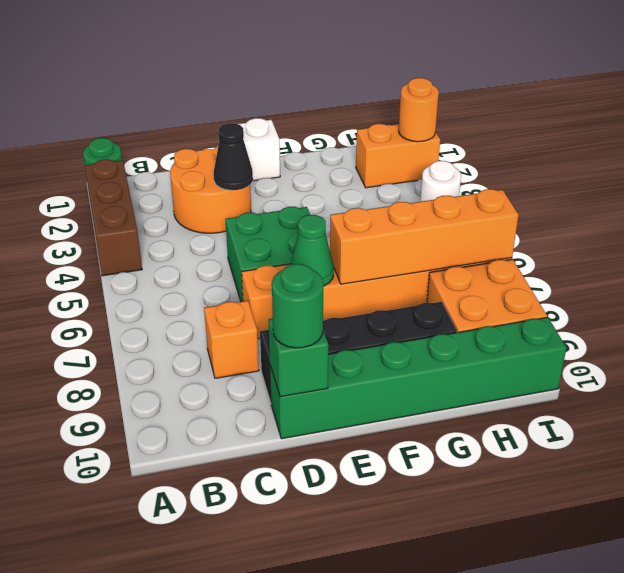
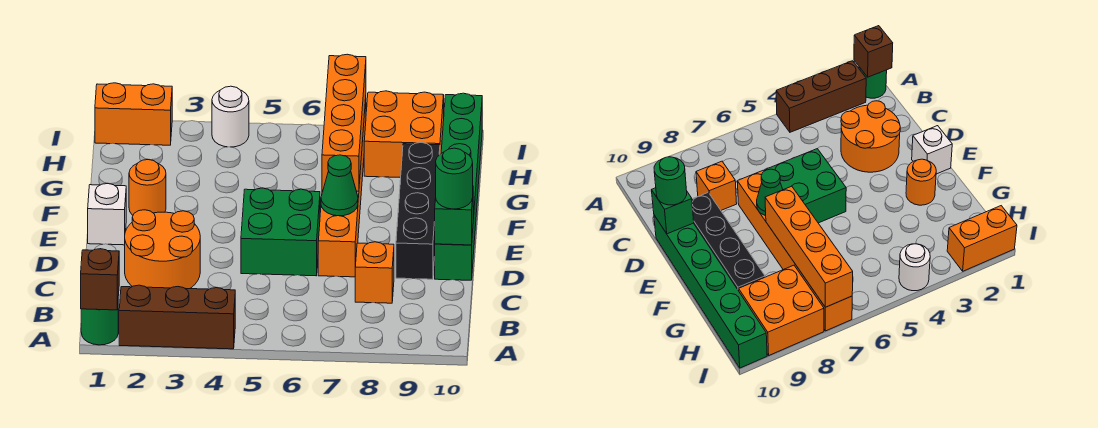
none -> brown 1x1 brick [81,249,119,310]
black 1x1 cone [214,123,253,190] -> none
orange 1x2 brick [356,124,440,188] -> orange 1x2 brick turned to [95,83,172,145]
orange 1x1 round brick [399,78,439,142] -> orange 1x1 round brick moved to [129,160,166,215]

